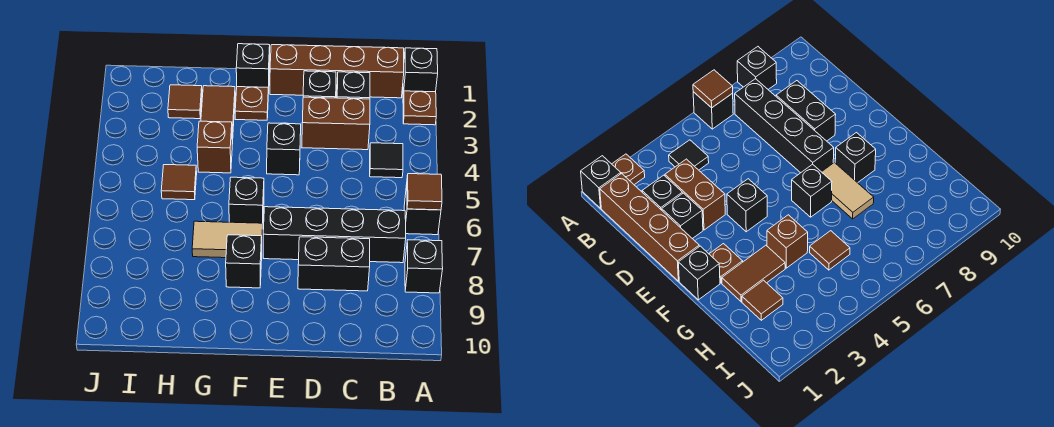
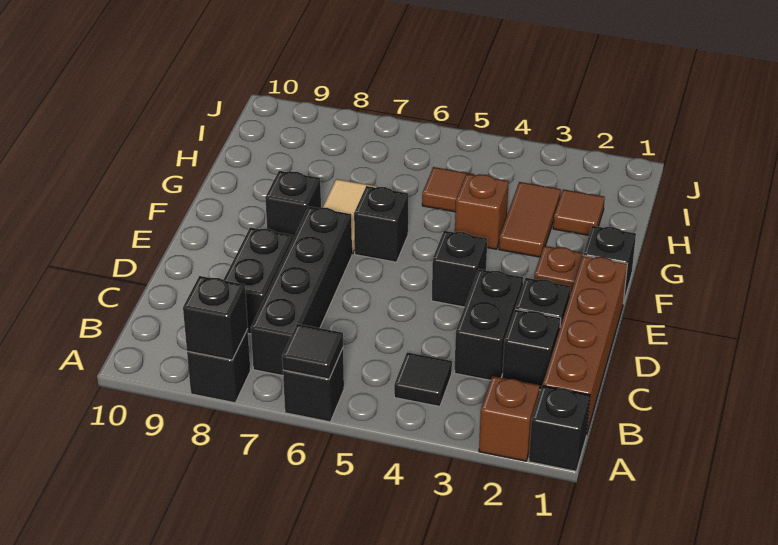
brown 1x1 plate [403,91,436,125] -> brown 1x1 brick [479,376,540,461]
brown 1x1 tile [407,174,442,210] -> black 1x1 tile [282,324,343,379]
none -> black 1x1 brick [183,276,248,360]
brown 1x2 brick [302,97,370,150] -> black 1x2 brick [454,269,523,380]
brown 1x2 tile [201,86,235,144] -> brown 1x2 tile turned to [499,182,561,257]

